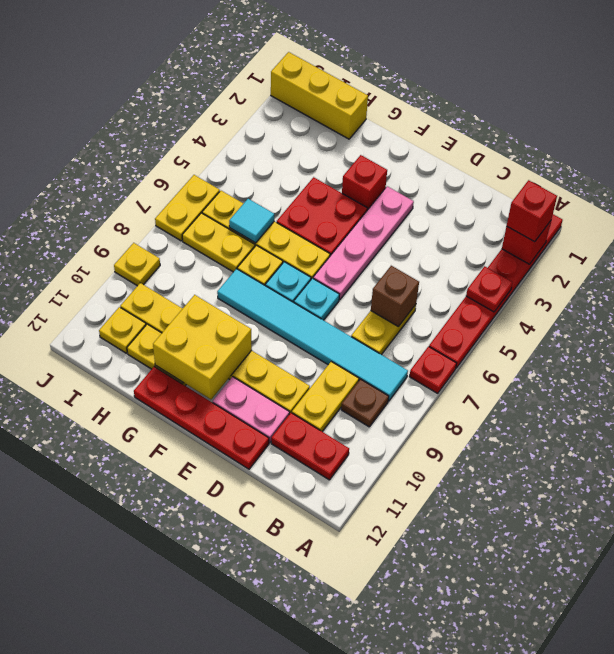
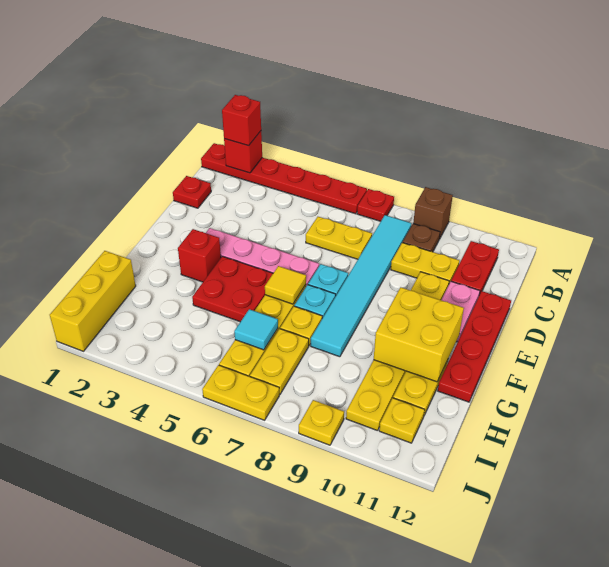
red 1x1 plate [466,266,513,312] -> red 1x1 plate moved to [173,176,211,208]
brown 1x1 brick [371,266,419,327] -> brown 1x1 brick moved to [413,187,453,239]
none -> yellow 1x1 tile [265,266,306,304]

